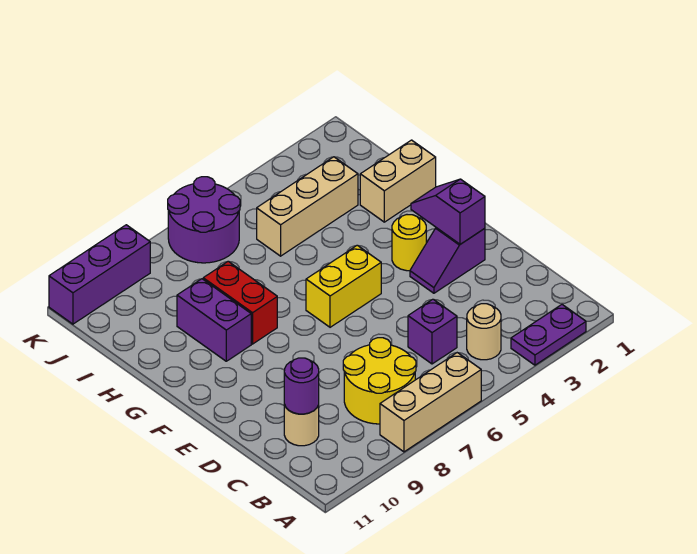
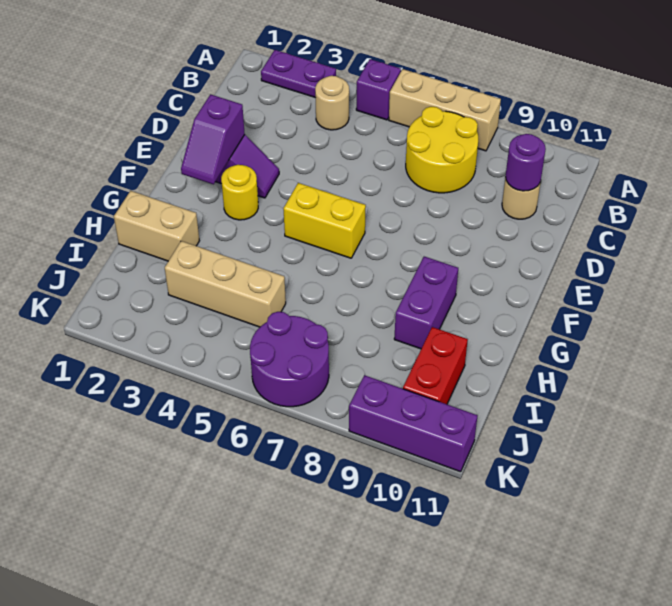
purple 1x1 brick [408,299,457,364] -> purple 1x1 brick moved to [356,59,401,120]
red 1x2 brick [203,261,277,344] -> red 1x2 brick moved to [403,327,468,404]

